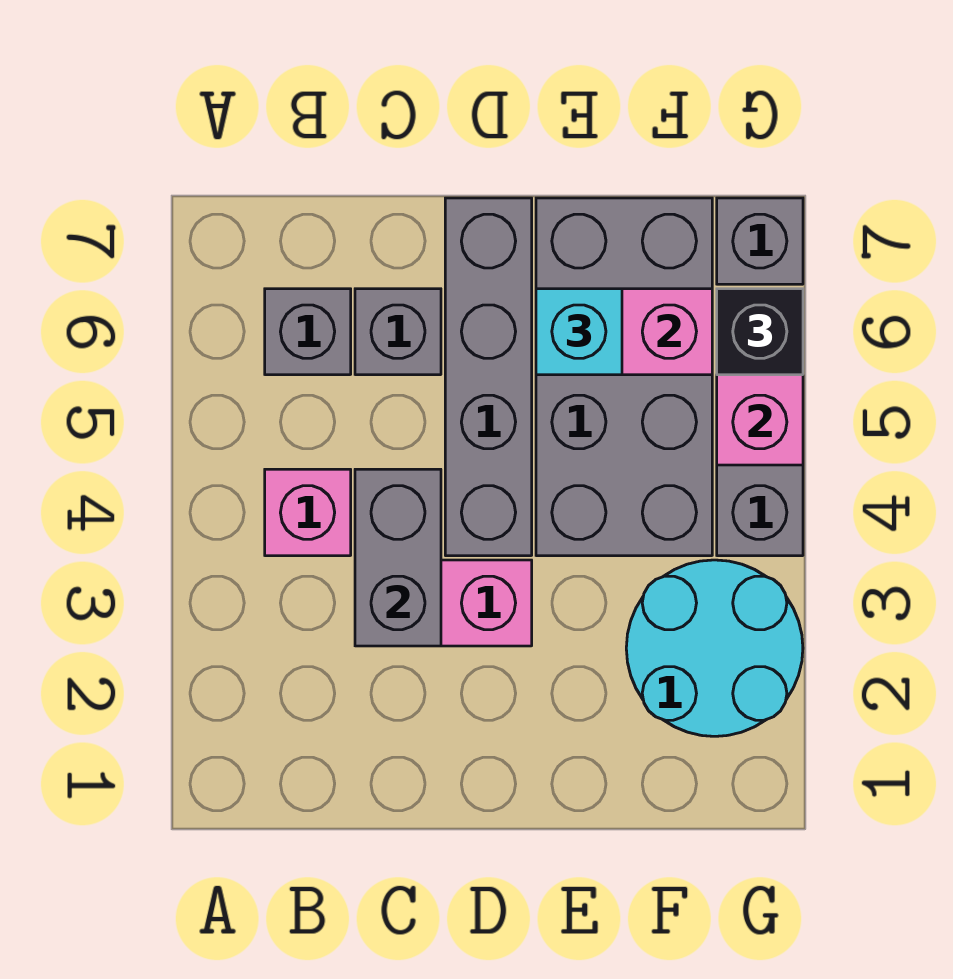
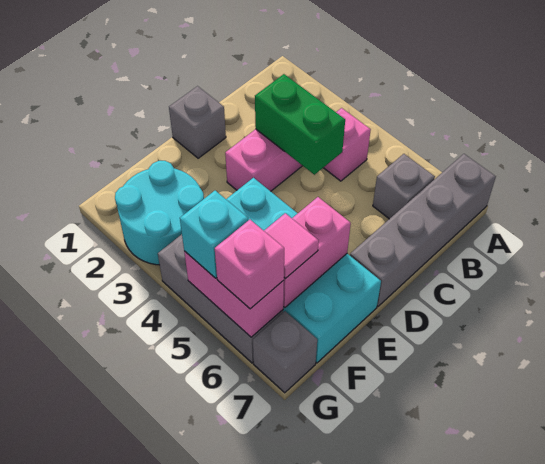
grey 1x2 brick [355,469,441,646] -> green 1x2 brick [255,74,345,175]
grey 1x1 brick [355,289,441,375] -> grey 1x1 brick moved to [169,86,226,158]
grey 1x4 brick [445,198,532,556] -> grey 1x4 brick turned to [350,154,496,306]
grey 2x4 brick [536,198,712,556] -> cyan 2x4 brick [226,178,381,363]
cyan 1x1 brick [536,289,622,375] -> cyan 1x1 brick moved to [180,191,248,278]
none -> pink 1x1 tile [264,213,319,279]
black 1x1 brick [717,289,803,375] -> pink 1x1 brick [215,220,284,309]

